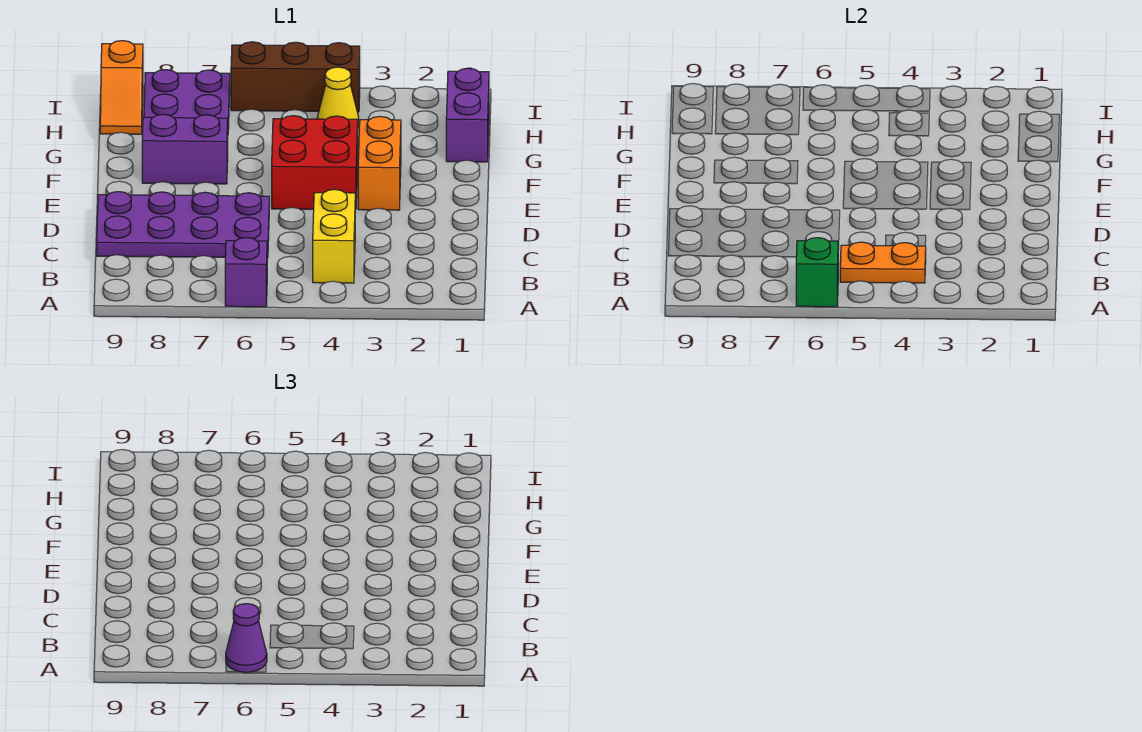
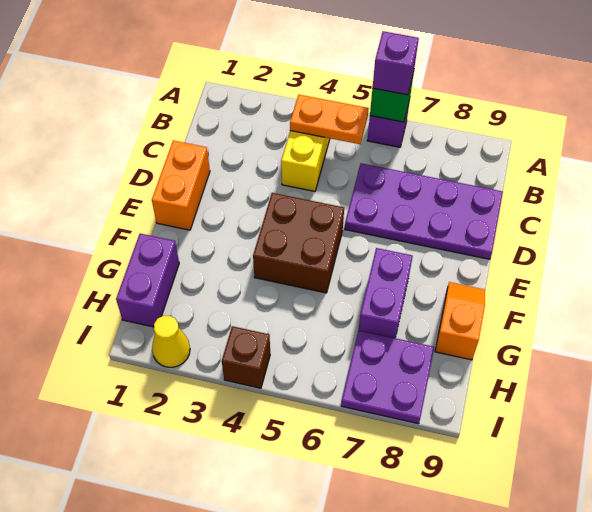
purple 1x1 cone [226,604,267,673] -> purple 1x1 brick [373,31,419,95]
orange 1x2 brick [358,116,401,210] -> orange 1x2 brick moved to [152,140,210,230]
red 2x2 brick [272,116,358,210] -> brown 2x2 brick [253,193,344,293]
purple 1x2 brick [142,114,228,184] -> purple 1x2 brick turned to [359,248,413,338]
yellow 1x1 cone [317,67,359,125] -> yellow 1x1 cone moved to [152,316,190,367]
orange 1x2 slope [100,41,143,134] -> orange 1x2 slope moved to [435,282,485,360]
brown 1x3 brick [231,42,360,112] -> brown 1x1 brick [222,326,270,388]

